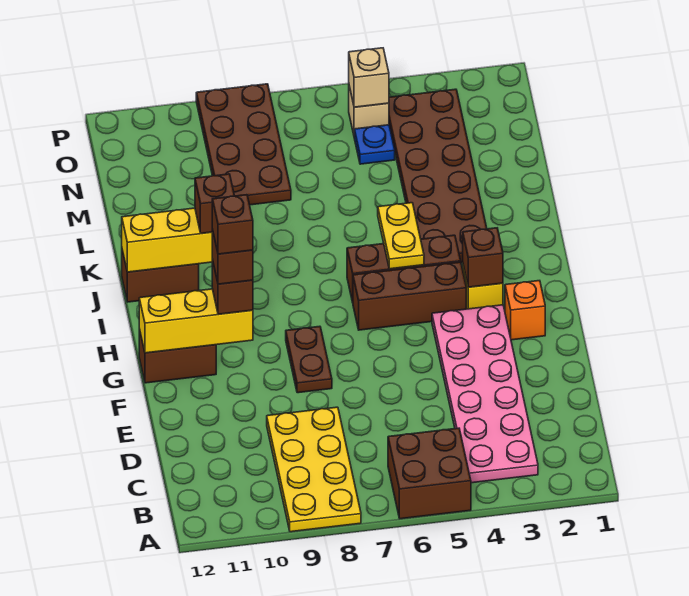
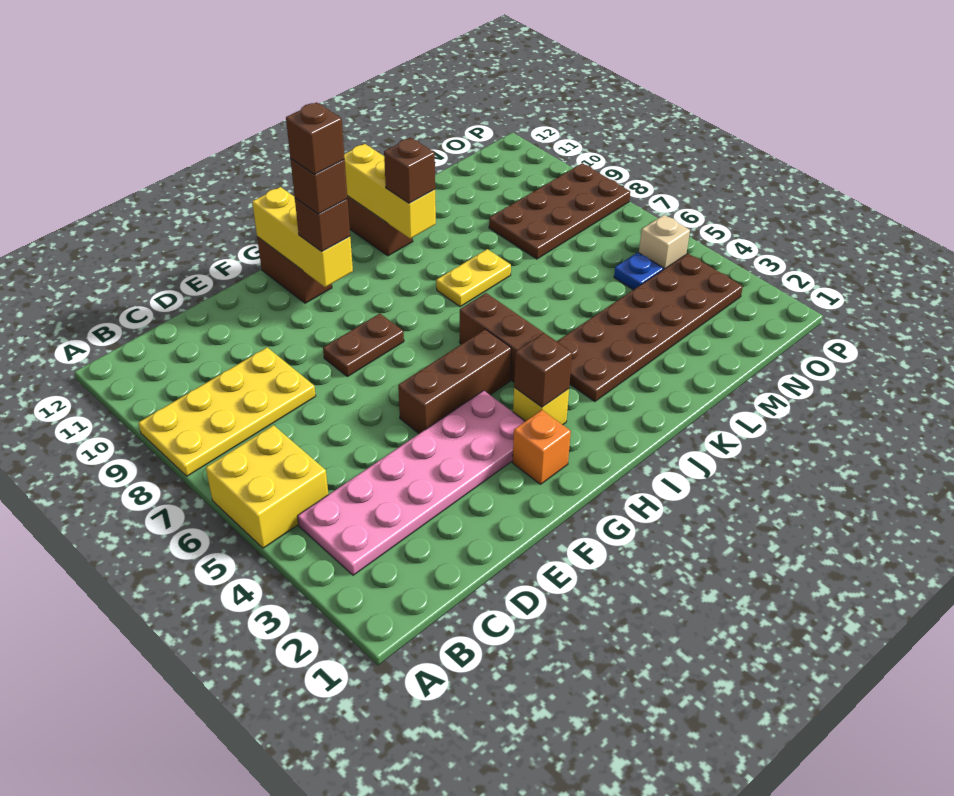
brown 2x2 brick [388,428,471,519] -> yellow 2x2 brick [206,425,328,548]
brown 1x3 brick [353,262,466,330] -> brown 1x3 brick turned to [398,329,511,434]
yellow 1x2 plate [378,203,424,269] -> yellow 1x2 plate moved to [436,249,511,307]
tan 1x1 brick [349,48,389,107] -> none

